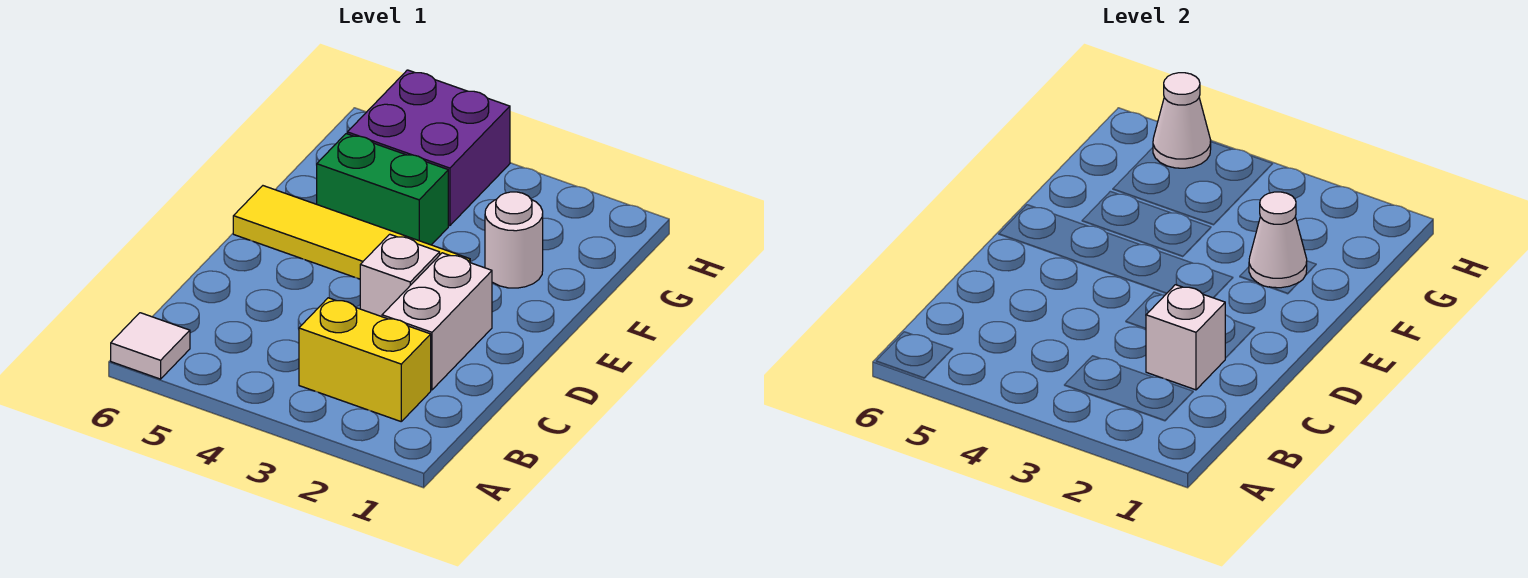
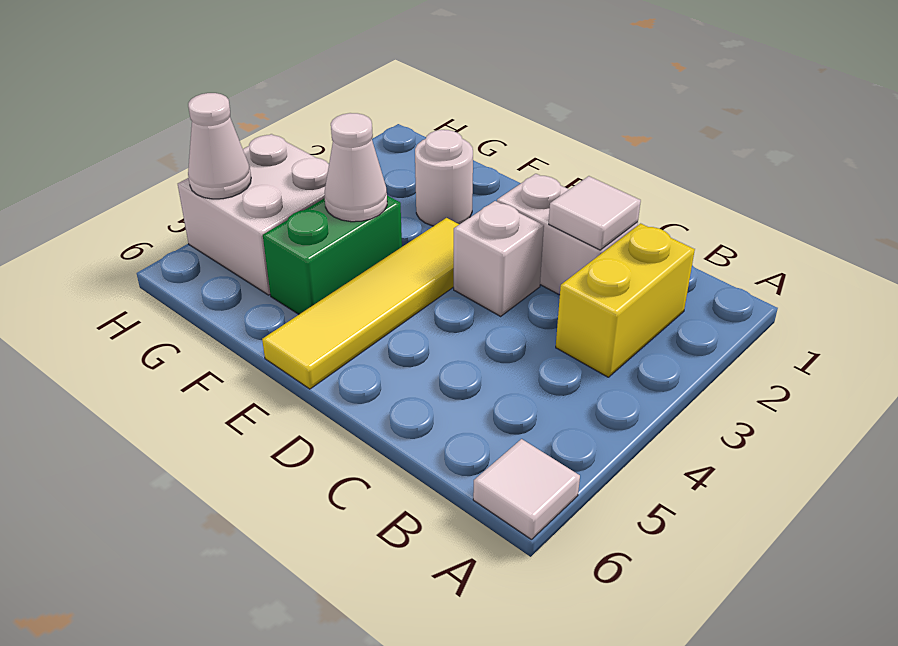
white 1x1 brick [1146,285,1225,390] -> white 1x1 tile [549,176,641,250]
white 1x1 cone [1249,192,1307,288] -> white 1x1 cone moved to [324,113,387,222]
purple 2x2 brick [347,70,510,226] -> white 2x2 brick [178,134,329,295]

